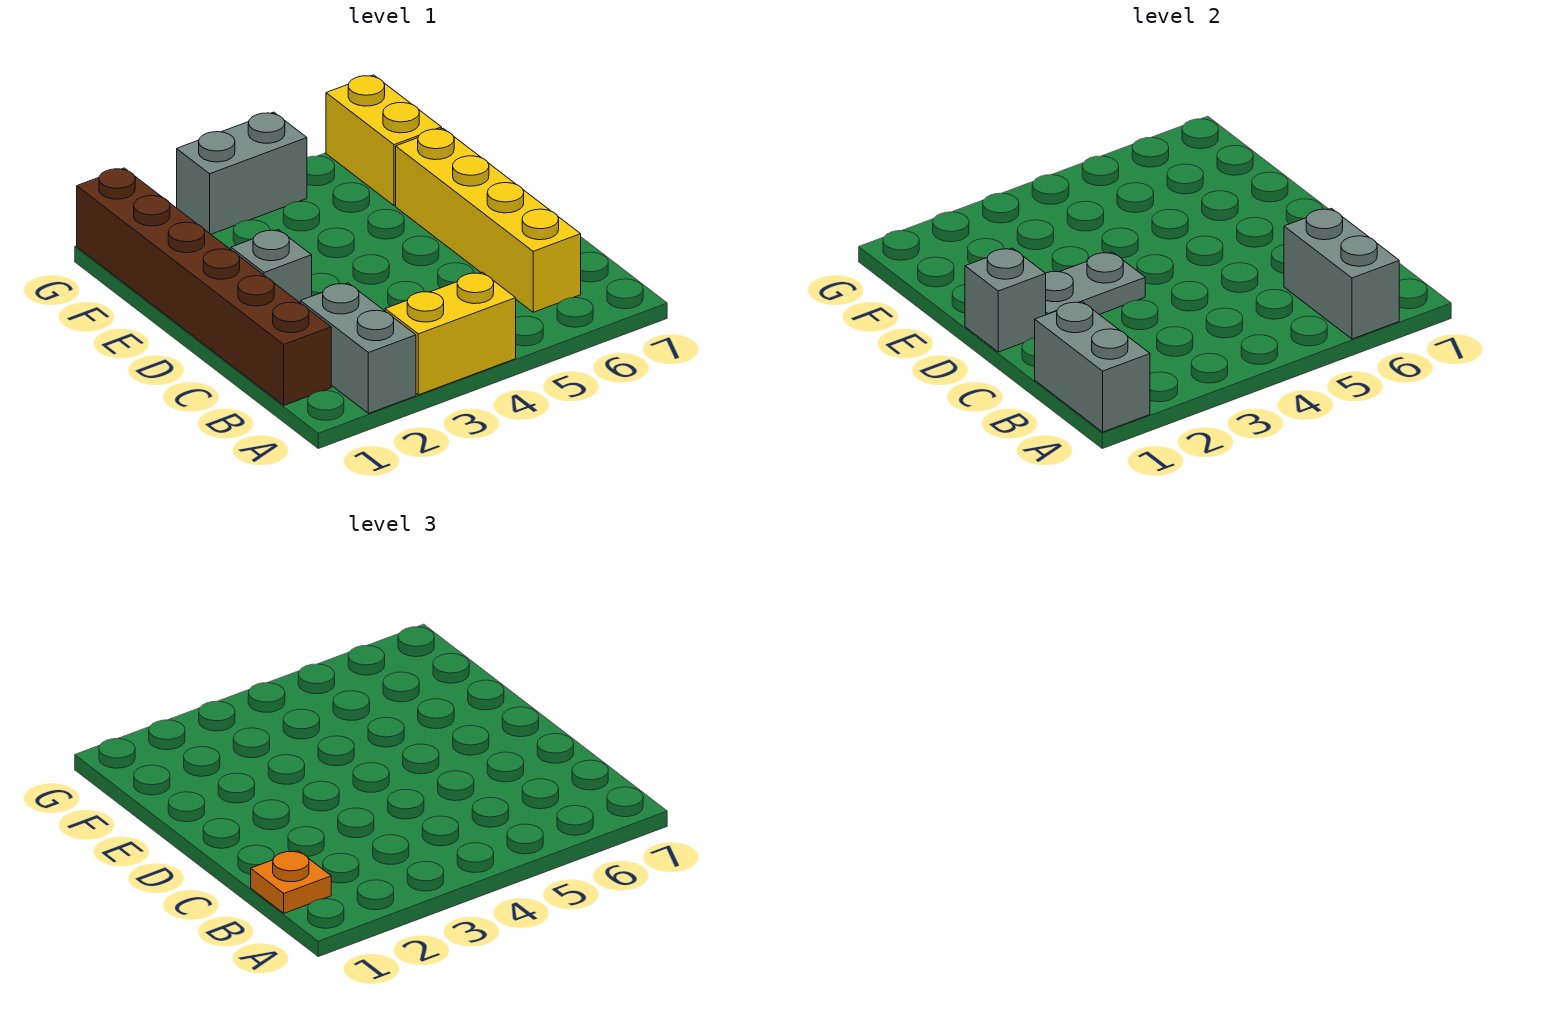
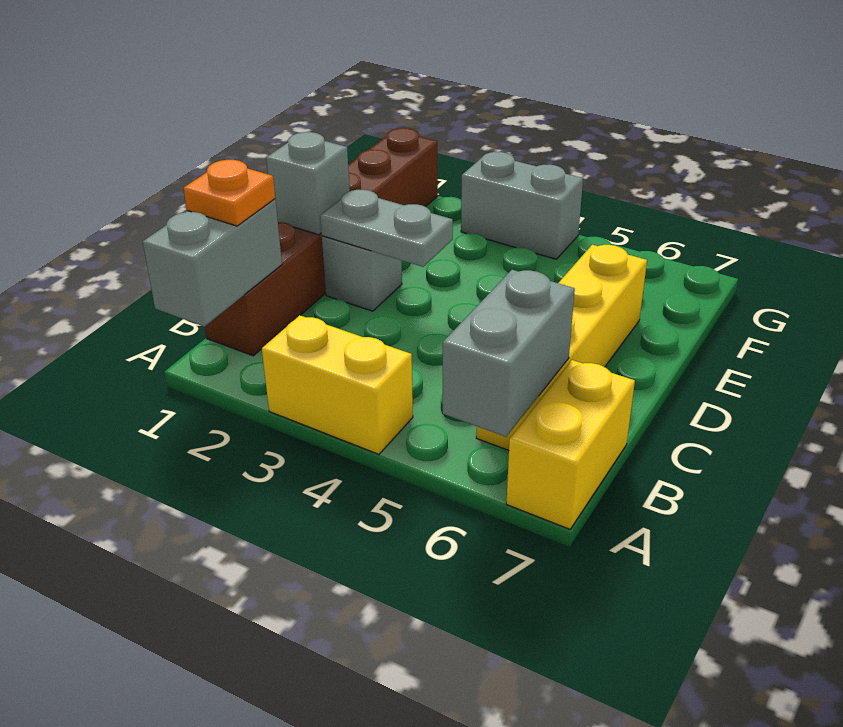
grey 1x2 brick [301,283,416,414] -> none
yellow 1x2 brick [326,75,442,206] -> yellow 1x2 brick moved to [506,360,635,529]

